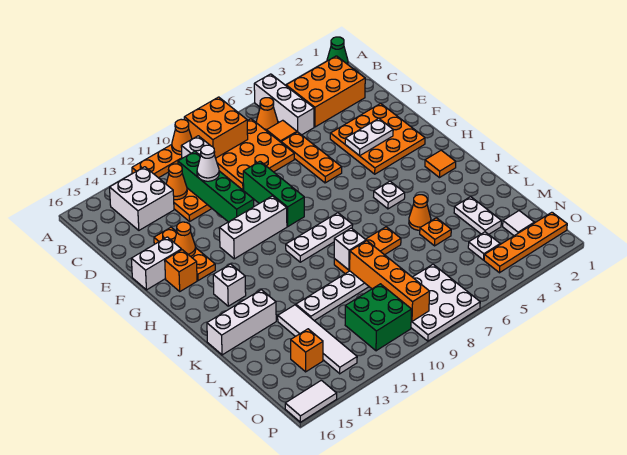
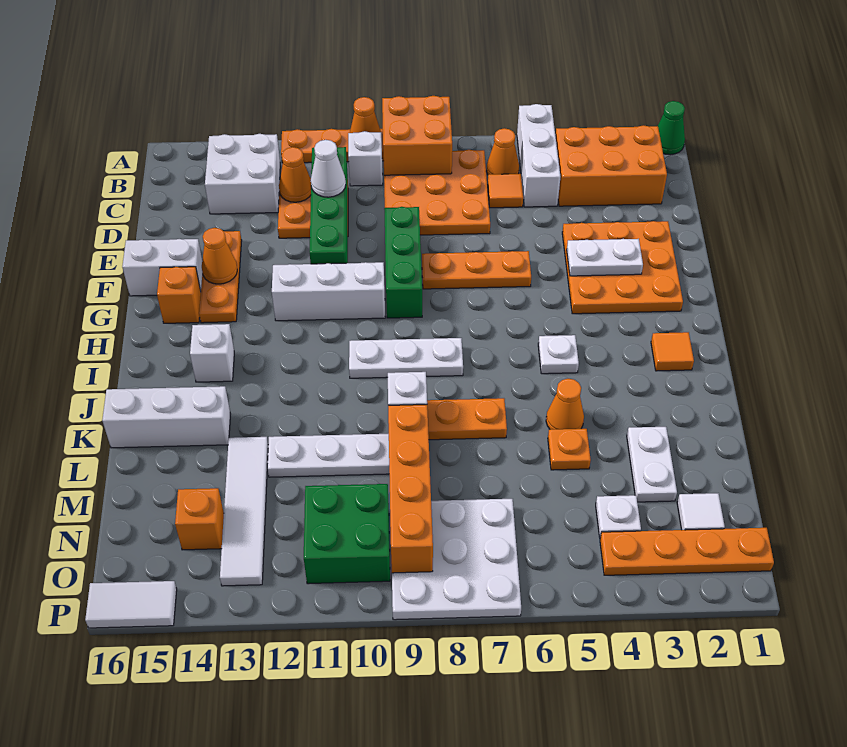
orange 1x3 plate [281,132,342,183] -> orange 1x3 plate turned to [422,251,531,289]

